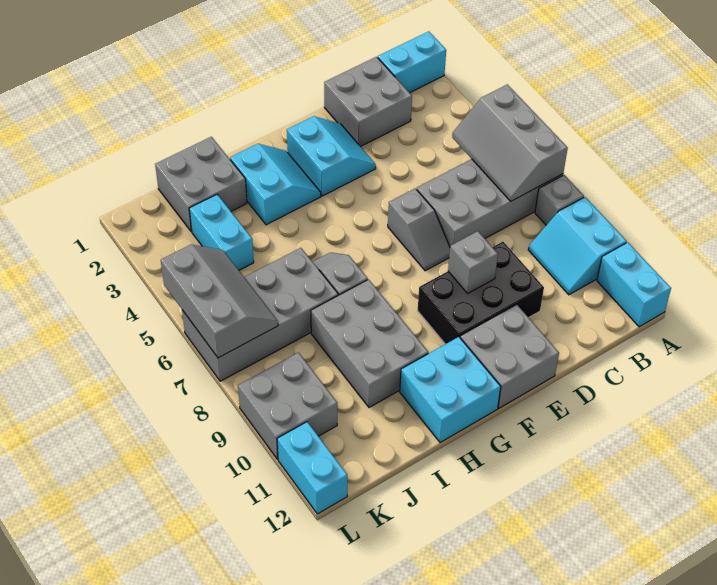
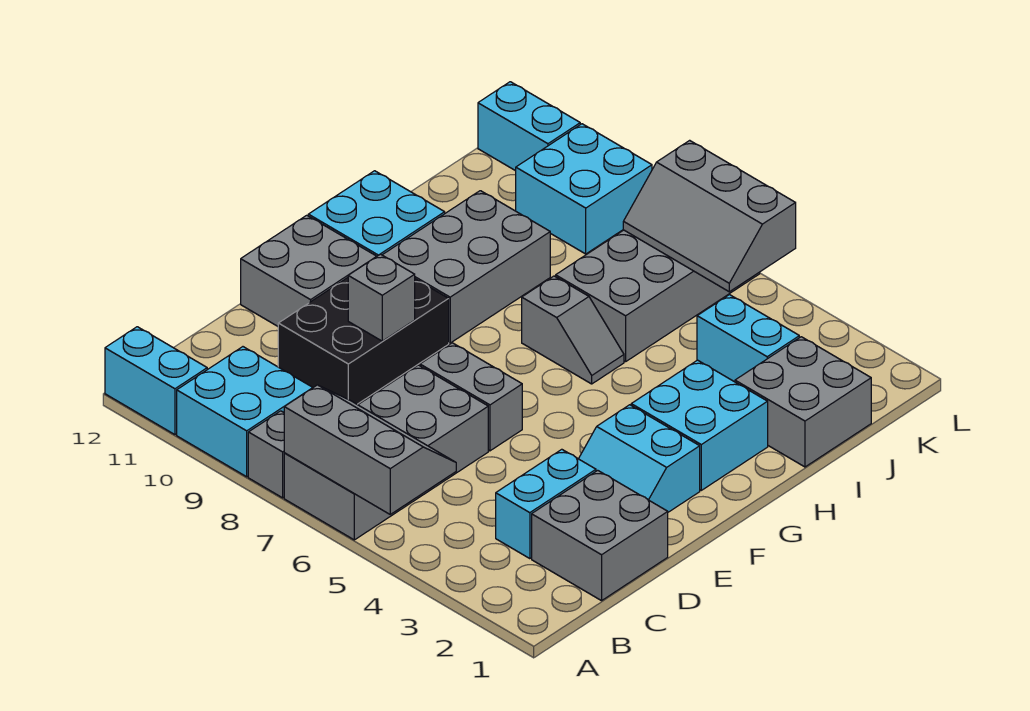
cyan 1x2 brick [378,31,446,93] -> cyan 1x2 brick moved to [496,449,596,559]
cyan 2x2 slope [528,197,627,295] -> cyan 2x2 brick [177,347,313,477]
grey 1x2 slope [388,188,450,271] -> grey 1x2 brick [420,343,522,451]
cyan 2x2 slope [230,144,321,225] -> cyan 2x2 brick [631,360,768,490]
grey 2x3 brick [311,279,428,407] -> grey 2x3 brick turned to [383,191,550,343]
grey 2x2 brick [238,353,337,459] -> cyan 2x2 brick [516,124,652,254]

